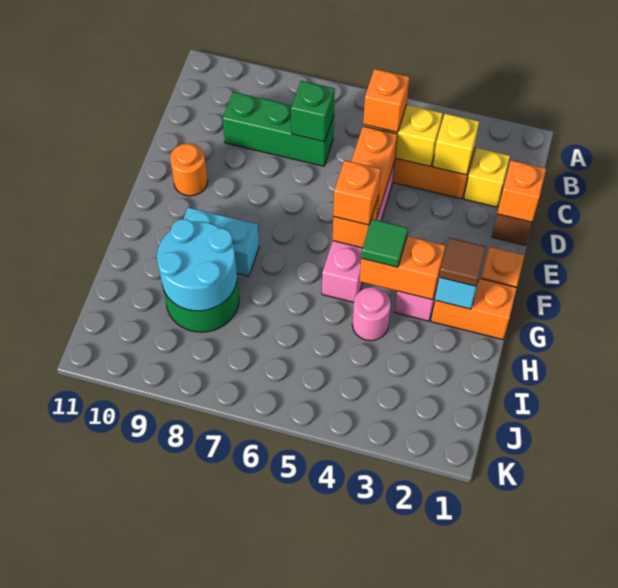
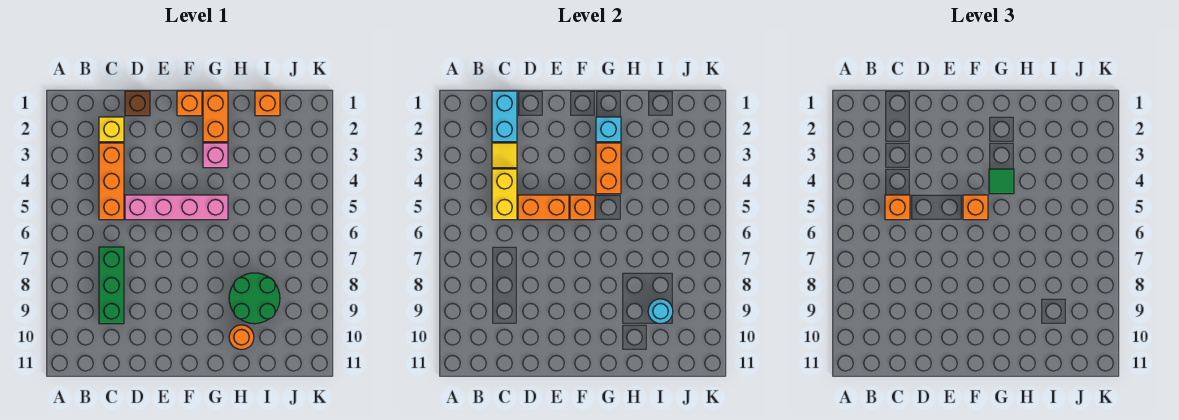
yellow 1x1 brick [433,114,479,175] -> yellow 1x1 tile [492,143,517,168]
green 1x1 brick [291,81,335,142] -> none
orange 1x1 brick [497,160,546,222] -> orange 1x1 brick moved to [255,91,280,116]
orange 1x1 round brick [170,143,208,196] -> orange 1x1 round brick moved to [229,325,254,350]
brown 1x1 tile [439,238,486,286] -> none
cyan 1x2 brick [183,207,259,276] -> cyan 1x2 brick moved to [492,91,517,142]
pink 1x1 round brick [352,287,391,341] -> none
cyan 2x2 round brick [157,219,237,311] -> cyan 1x1 round brick [648,299,673,324]

